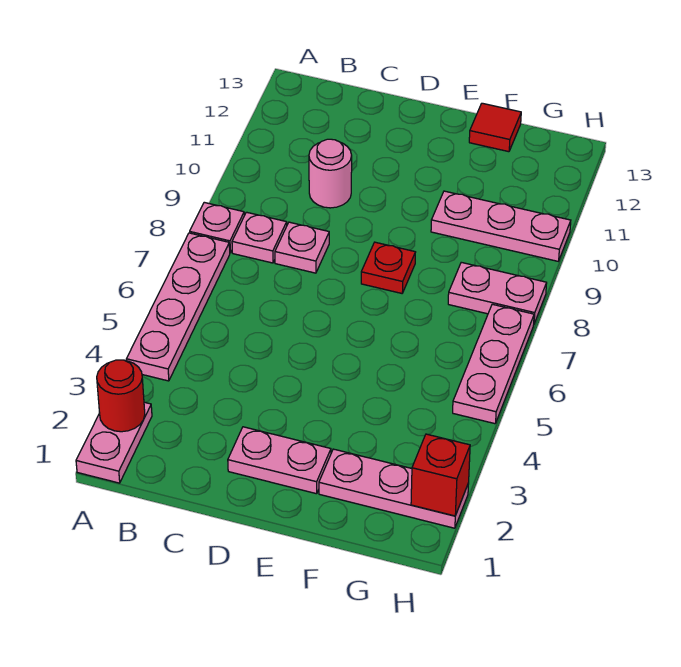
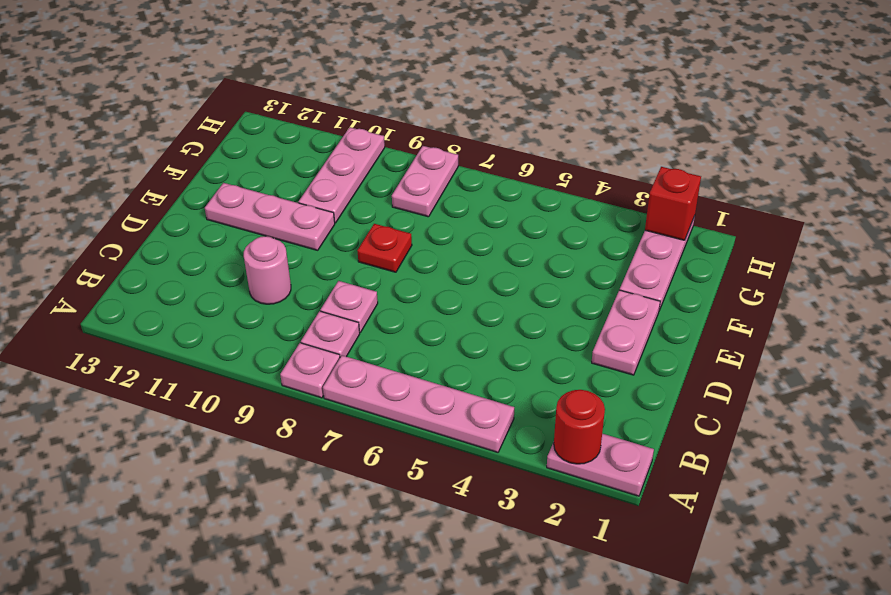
red 1x1 tile [469,103,521,152] -> none
pink 1x3 plate [453,304,534,424] -> pink 1x3 plate moved to [205,183,335,250]

